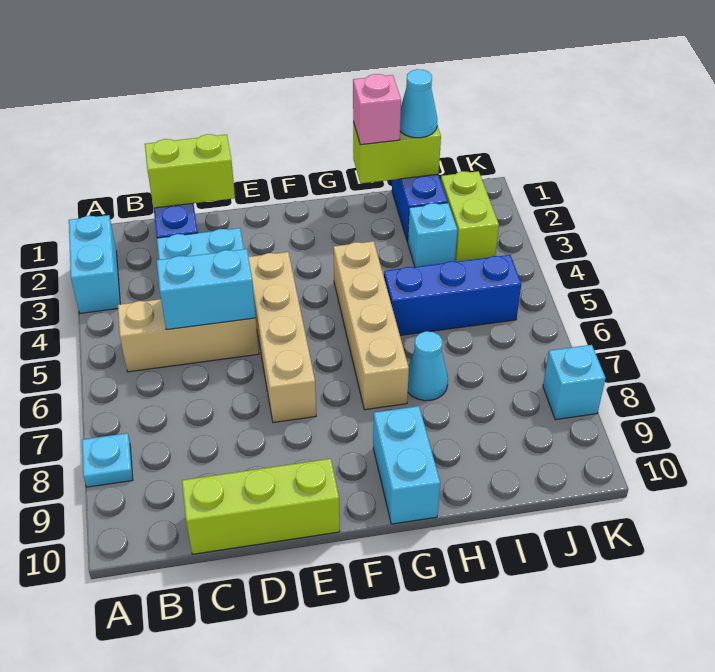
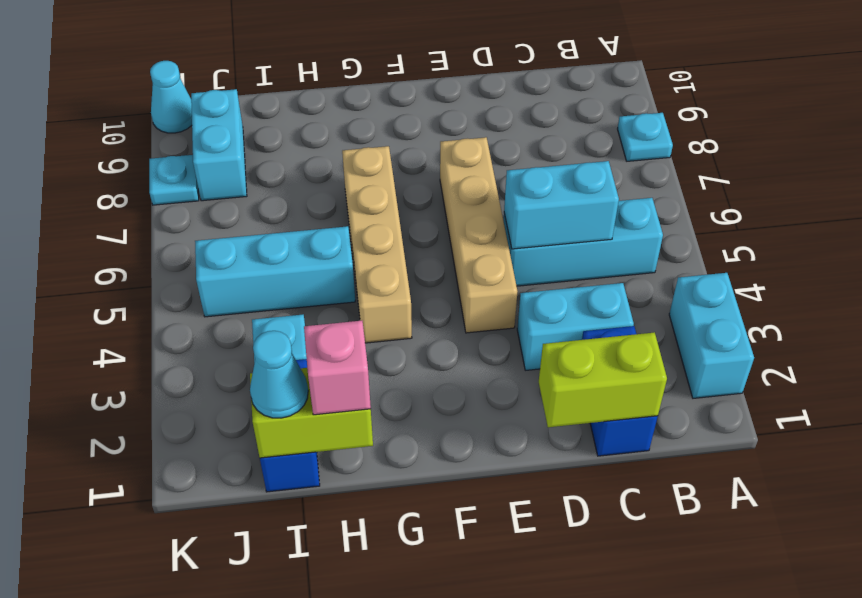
tan 1x3 brick [118,299,259,372] -> cyan 1x3 brick [503,198,663,286]
lime 1x3 brick [182,459,340,554] -> none
cyan 1x2 brick [373,406,440,524] -> cyan 1x2 brick moved to [191,89,247,201]
blue 1x3 brick [384,255,521,335] -> cyan 1x3 brick [195,226,355,317]
cyan 1x1 cone [408,331,448,401] -> cyan 1x1 cone moved to [150,61,192,133]
lime 1x2 brick [441,171,499,262] -> none
cyan 1x1 brick [543,345,606,420] -> cyan 1x1 plate [149,155,199,205]

